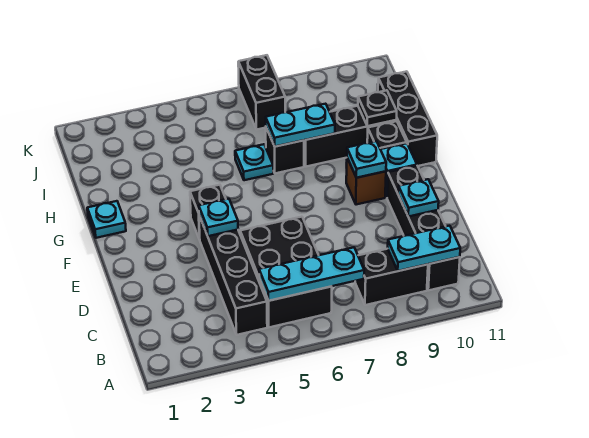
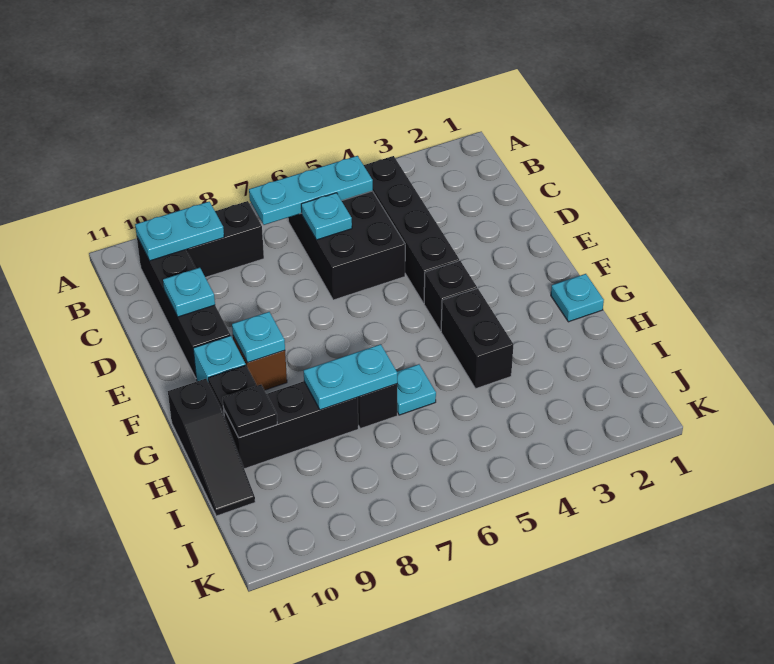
cyan 1x1 plate [199,199,238,236] -> cyan 1x1 plate moved to [301,193,352,240]
black 1x3 brick [378,71,437,166] -> black 1x3 slope [168,379,255,516]
black 1x2 brick [238,55,285,130] -> black 1x2 brick moved to [441,288,513,388]

